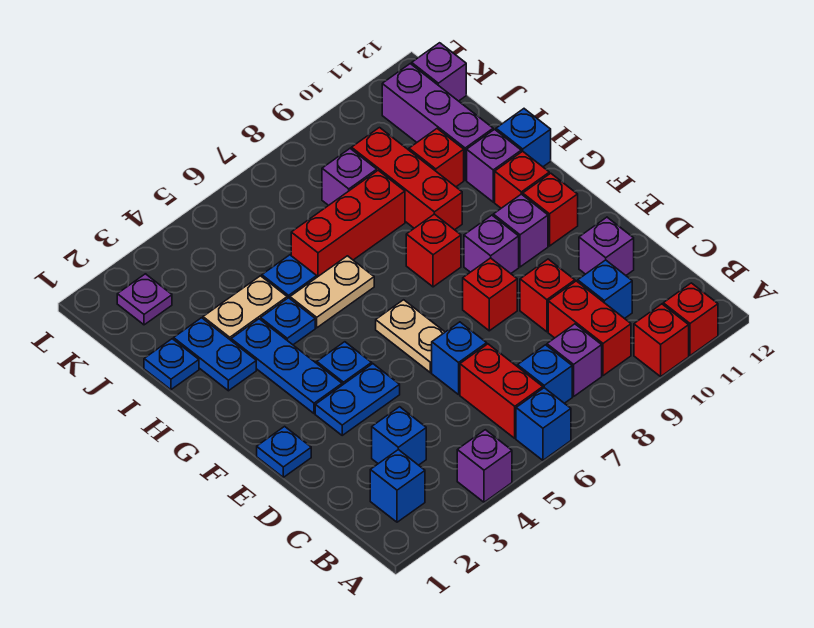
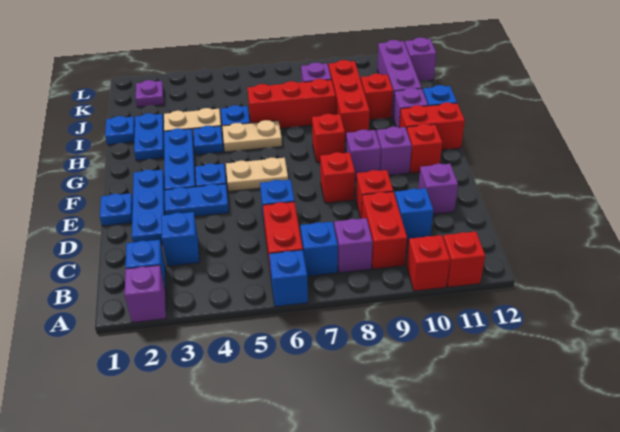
purple 1x1 brick [457,430,512,502] -> purple 1x1 brick moved to [125,265,166,323]
none -> blue 1x3 plate [132,170,165,243]
tan 1x2 plate [376,300,445,373] -> tan 1x2 plate turned to [226,158,288,191]
red 1x1 brick [495,151,549,208] -> red 1x2 brick [399,102,465,150]

